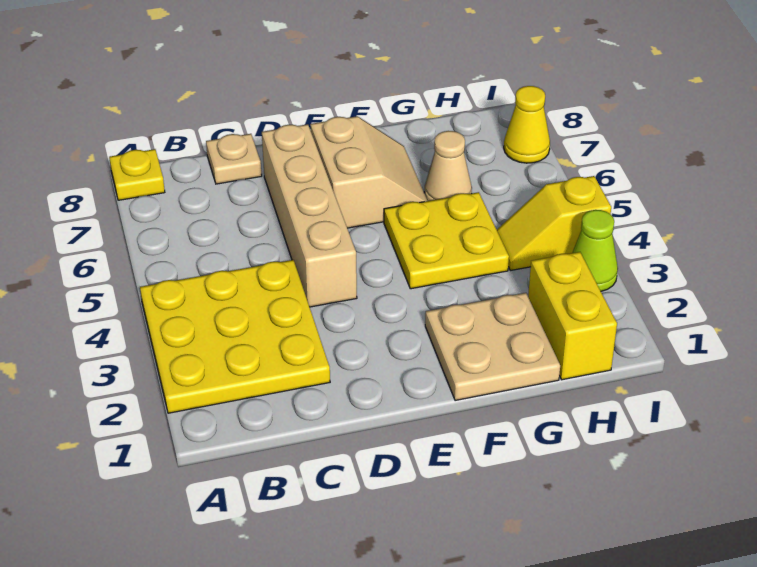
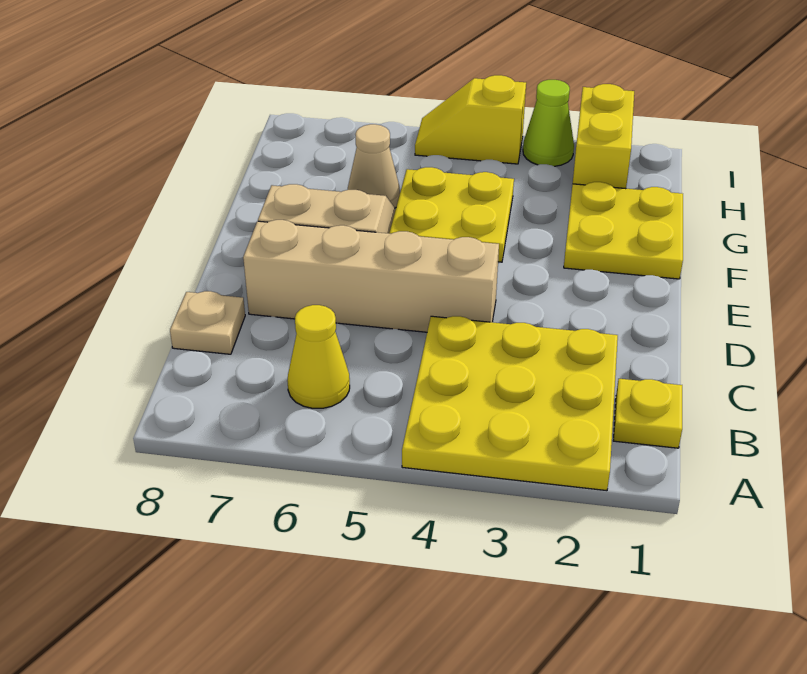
yellow 1x1 plate [109,149,165,200] -> yellow 1x1 plate moved to [614,379,682,448]
tan 2x2 plate [425,293,560,401] -> yellow 2x2 plate [564,182,683,279]
yellow 1x2 brick [528,252,617,380] -> yellow 1x2 brick turned to [573,84,634,189]
yellow 1x2 slope [497,176,611,271] -> yellow 1x2 slope turned to [415,75,526,164]
yellow 1x1 cone [504,86,550,163] -> yellow 1x1 cone moved to [287,305,350,408]

